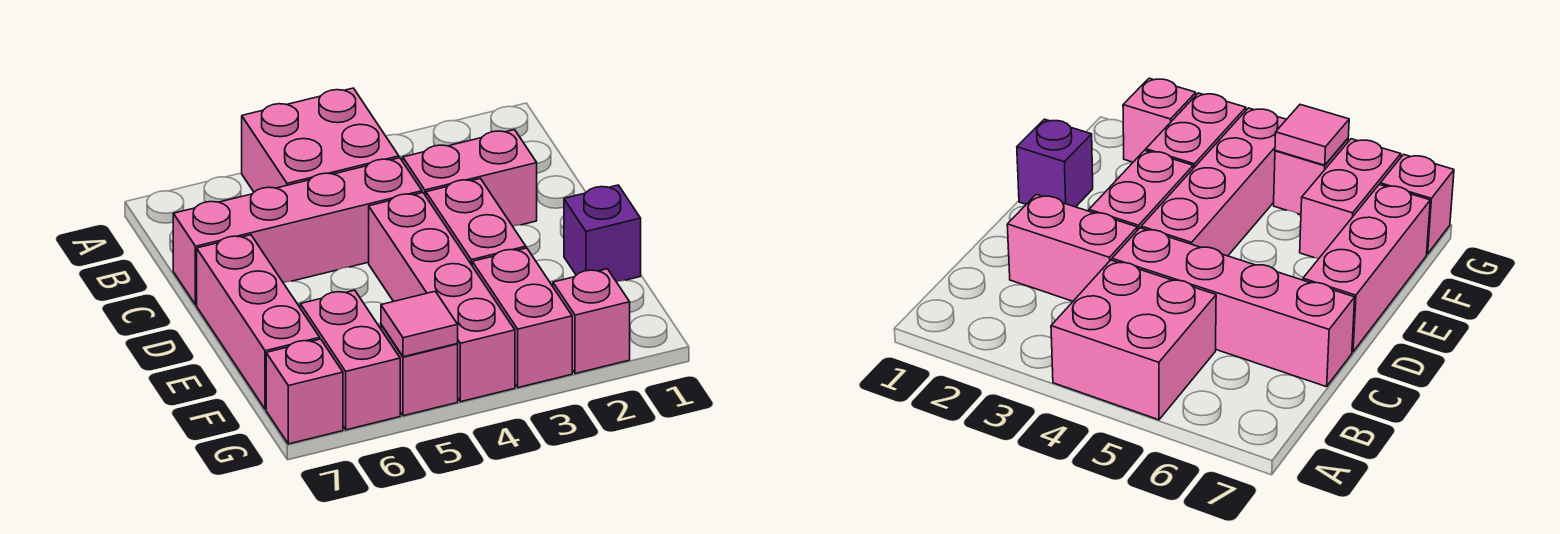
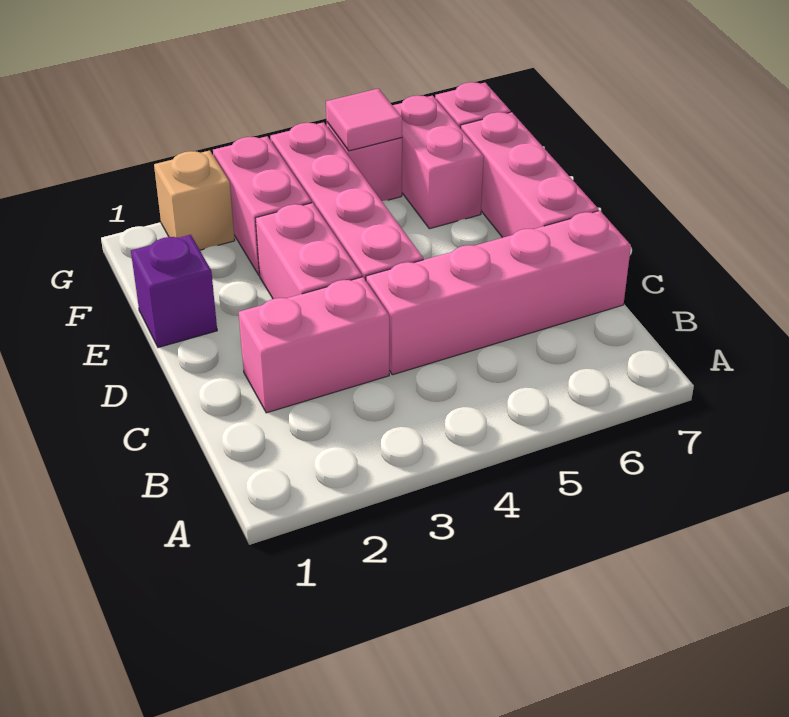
pink 2x2 brick [242,88,399,192] -> none
pink 1x1 brick [553,269,630,374] -> tan 1x1 brick [154,150,235,250]

